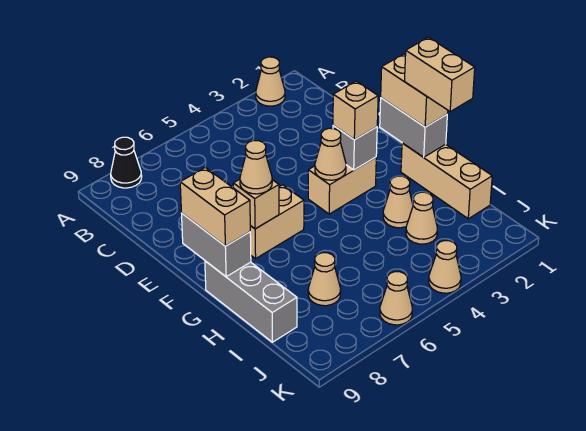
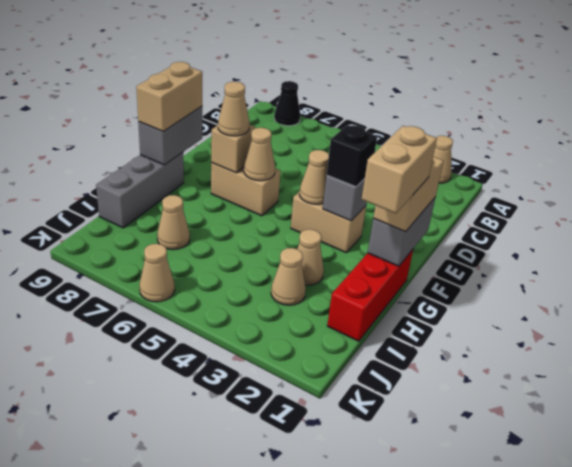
tan 1x1 brick [333,81,378,140] -> black 1x1 brick [327,125,377,187]
tan 1x3 brick [401,143,492,219] -> red 1x3 brick [327,250,413,341]
tan 1x1 cone [429,241,461,293] -> tan 1x1 cone moved to [244,128,275,181]

